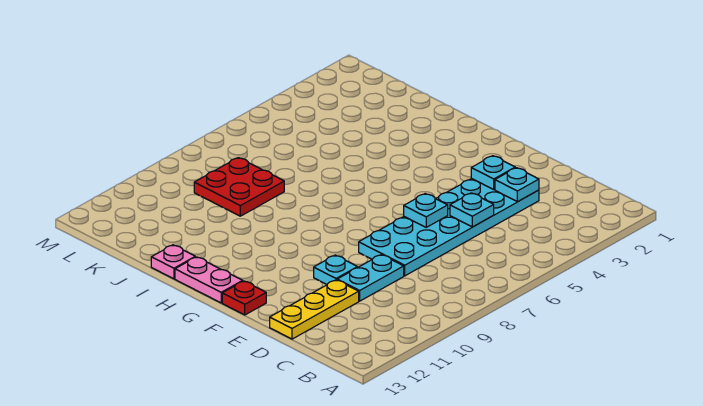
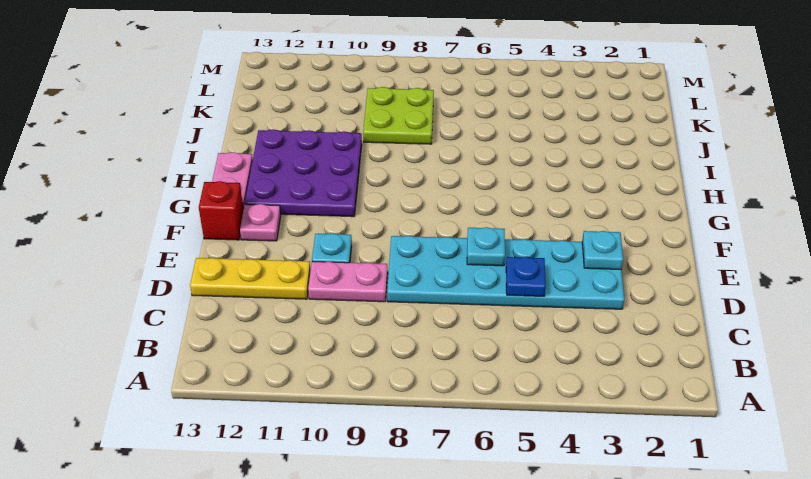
cyan 1x1 plate [495,168,539,202] -> none
cyan 1x1 plate [450,193,494,227] -> blue 1x1 plate [506,257,546,296]
cyan 1x2 plate [337,255,404,301] -> pink 1x2 plate [308,261,388,302]
red 1x1 plate [222,281,266,315] -> red 1x1 brick [199,181,243,240]
none -> purple 3x3 plate [245,129,362,217]
pink 1x1 plate [151,245,195,279] -> pink 1x1 plate moved to [240,204,281,241]
red 2x2 plate [194,158,284,216] -> lime 2x2 plate [363,87,434,144]

